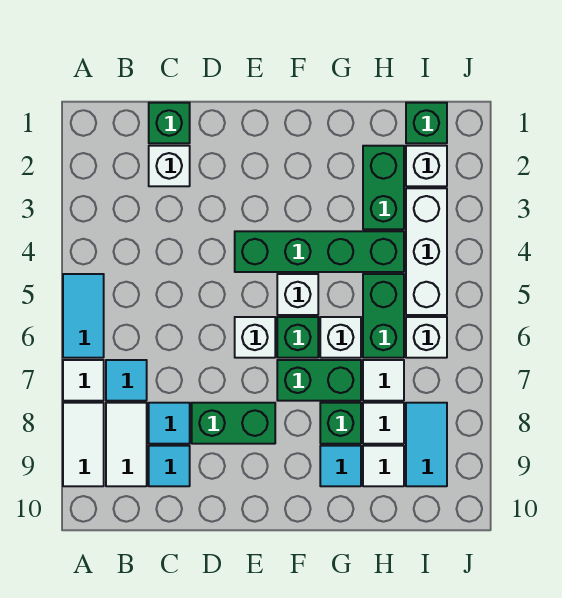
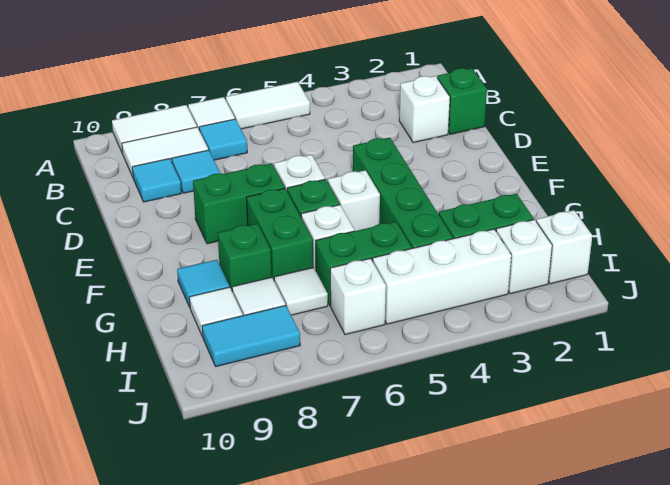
cyan 1x2 tile [63,274,104,358] -> white 1x2 tile [226,82,310,129]
green 1x2 brick [192,403,275,444] -> green 1x2 brick turned to [193,163,285,244]
green 1x1 brick [406,103,447,143] -> white 1x1 brick [536,210,592,284]

